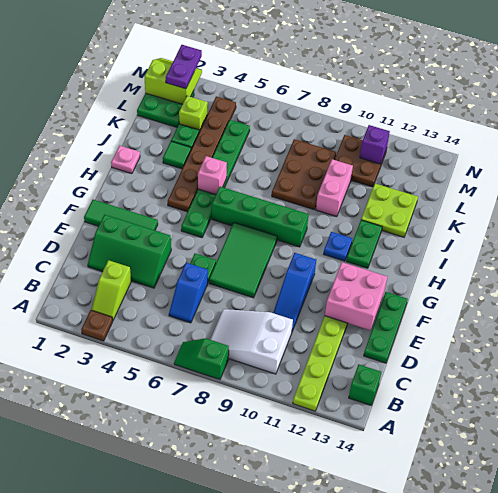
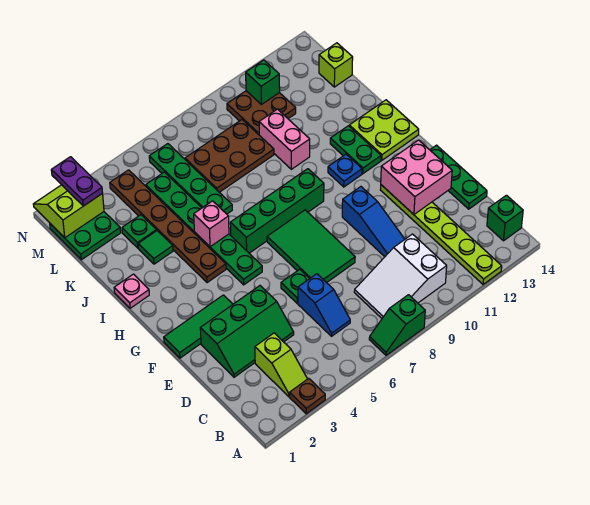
none -> green 1x4 plate [149,144,232,214]
brown 2x3 plate [272,139,336,210] -> brown 2x3 plate turned to [185,120,274,192]
lime 2x2 plate [361,184,418,237] -> lime 2x2 plate moved to [349,100,419,160]
lime 1x1 brick [179,96,207,132] -> lime 1x1 brick moved to [319,43,353,87]
purple 1x1 brick [360,125,390,164] -> green 1x1 brick [246,60,280,104]

